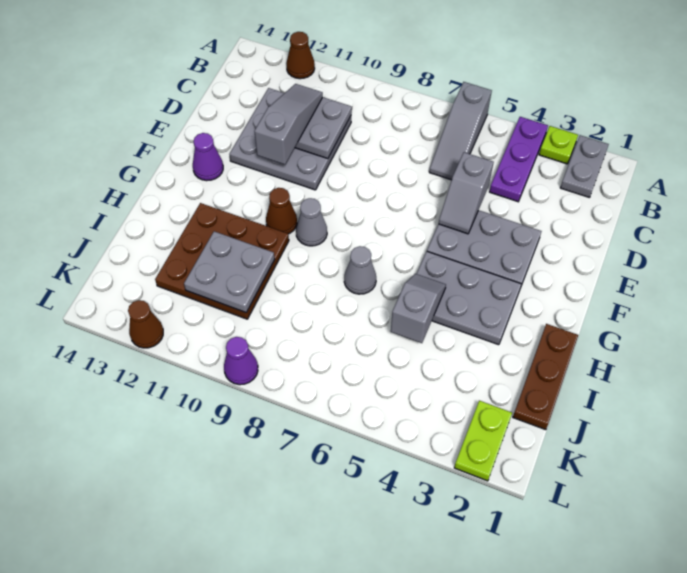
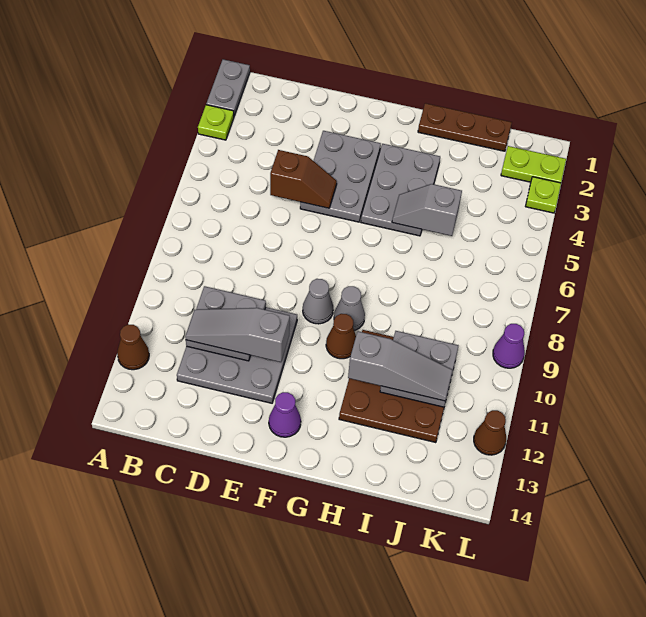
grey 1x2 plate [560,135,609,198] -> grey 1x2 plate turned to [206,59,250,116]
purple 1x3 plate [490,117,548,202] -> none
grey 1x3 slope [429,82,492,180] -> grey 1x3 slope moved to [348,331,453,401]
grey 1x2 slope [439,152,494,234] -> brown 1x2 slope [270,150,337,208]
grey 1x1 cone [344,246,376,294] -> grey 1x1 cone moved to [303,279,333,324]
none -> lime 1x1 plate [525,177,561,213]

